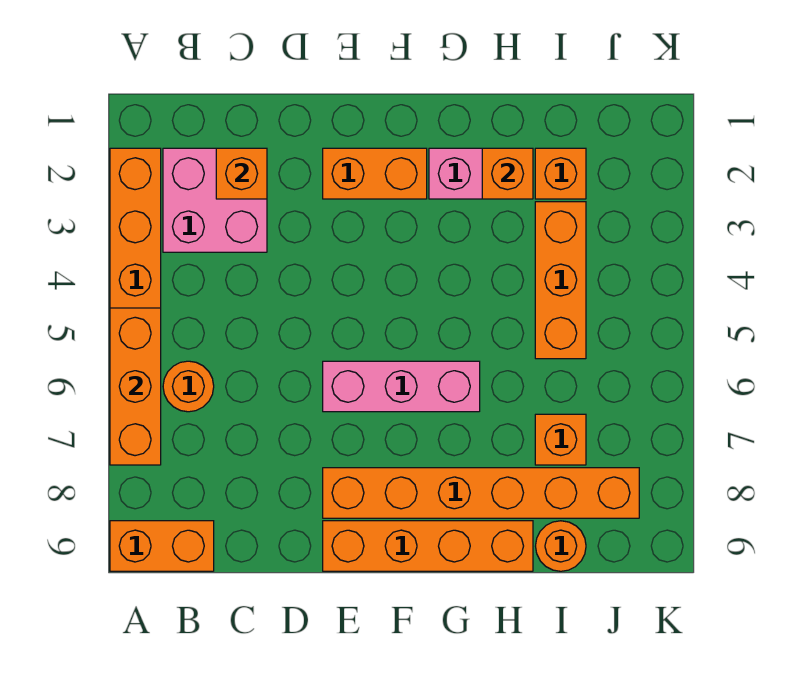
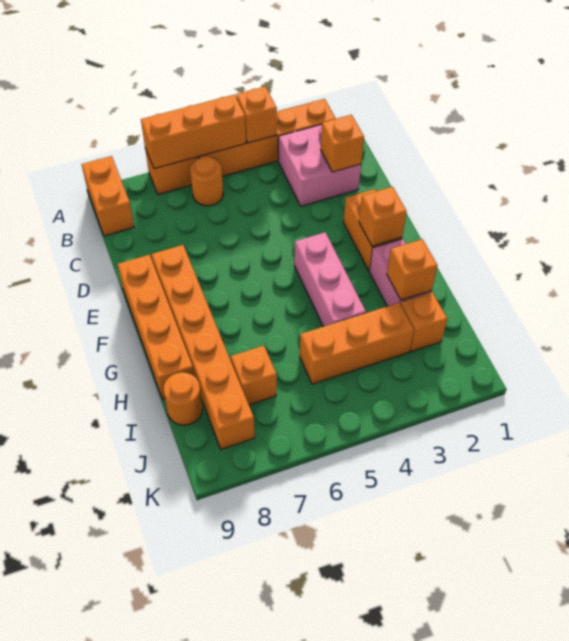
none -> orange 1x1 brick [236,86,277,143]
pink 1x3 brick [323,361,480,412] -> pink 1x3 brick moved to [294,232,366,327]
none -> orange 1x1 brick [359,187,407,246]

